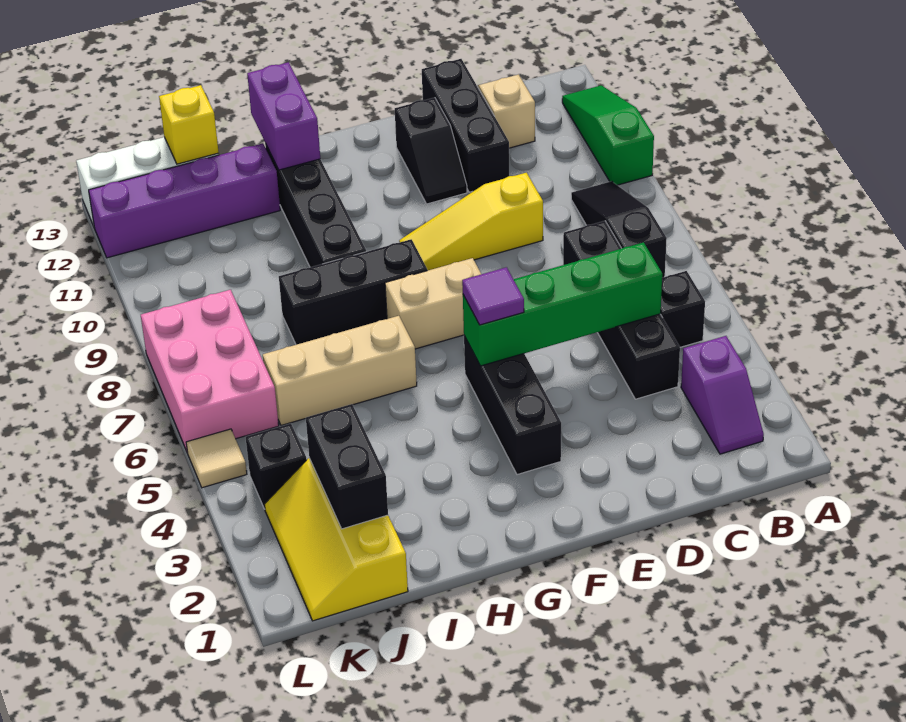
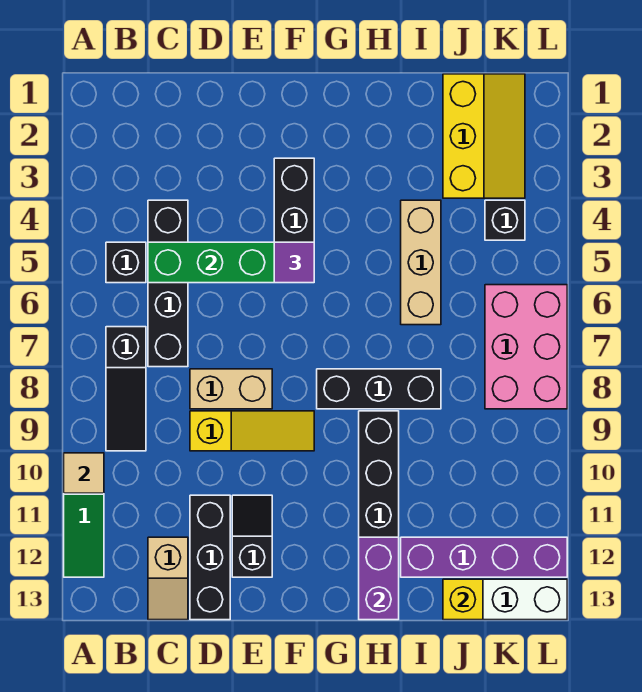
purple 1x2 slope [681,336,764,454] -> none
tan 1x2 brick [385,258,481,349] -> tan 1x2 brick moved to [190,369,272,409]
tan 1x3 brick [263,316,417,425] -> tan 1x3 brick turned to [401,200,441,325]
black 1x2 brick [306,404,388,529] -> none
tan 1x1 tile [186,429,247,488] -> tan 1x1 tile moved to [64,453,104,493]

